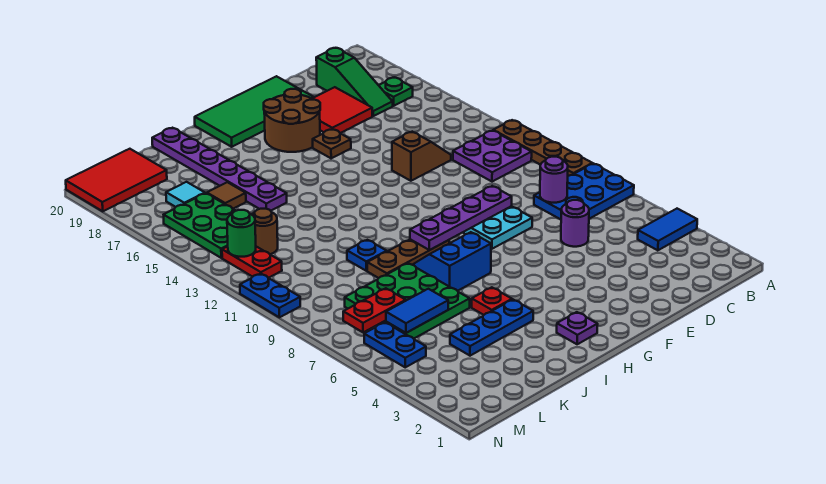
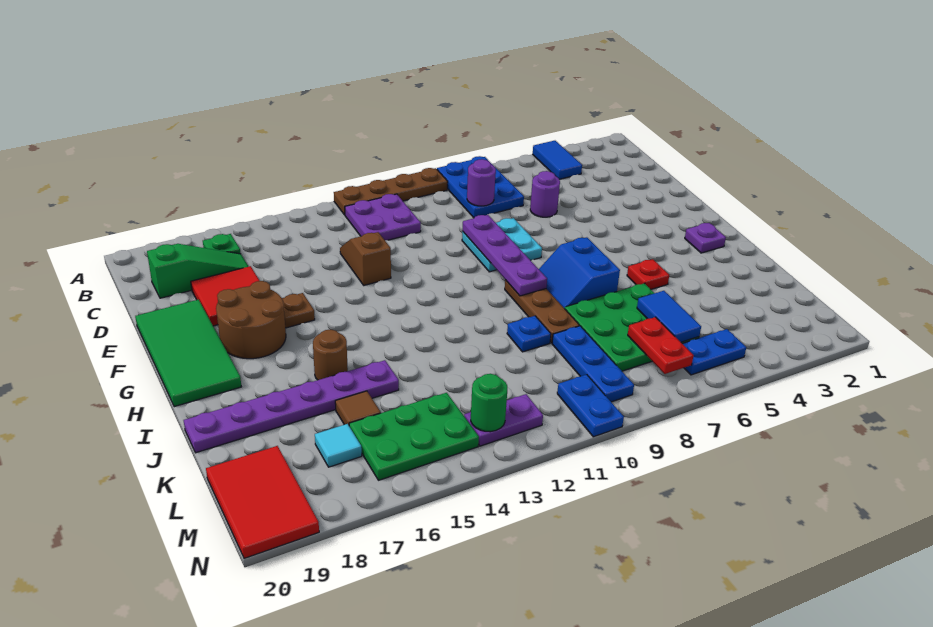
blue 1x3 plate [450,300,533,356] -> blue 1x3 plate moved to [552,326,634,402]
brown 1x1 round brick [252,209,278,254] -> brown 1x1 round brick moved to [313,330,348,380]
red 1x2 plate [222,246,282,278] -> purple 1x2 plate [464,394,543,446]
blue 1x2 plate [240,274,300,317] -> blue 1x2 plate turned to [557,375,624,437]

